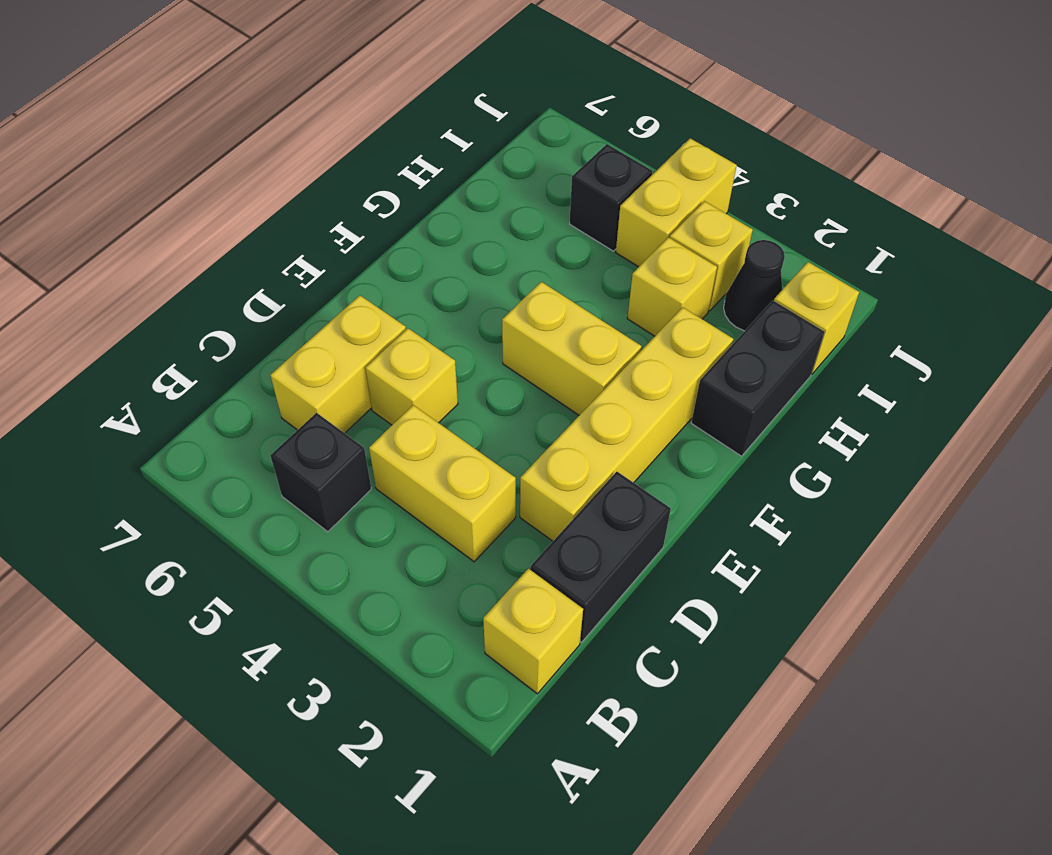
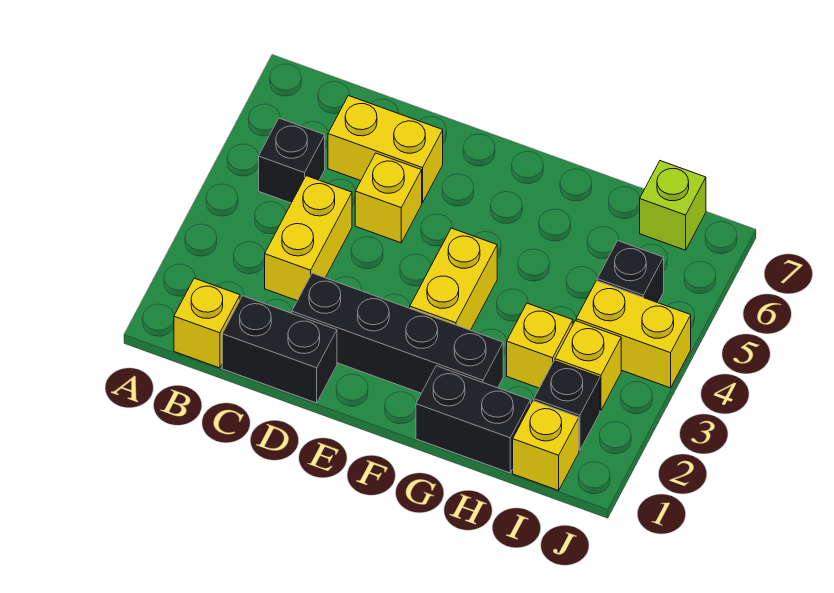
yellow 1x4 brick [520,307,733,541] -> black 1x4 brick [292,273,503,393]
black 1x1 cone [724,240,785,331] -> black 1x1 brick [534,361,600,450]
none -> lime 1x1 brick [640,161,706,250]

